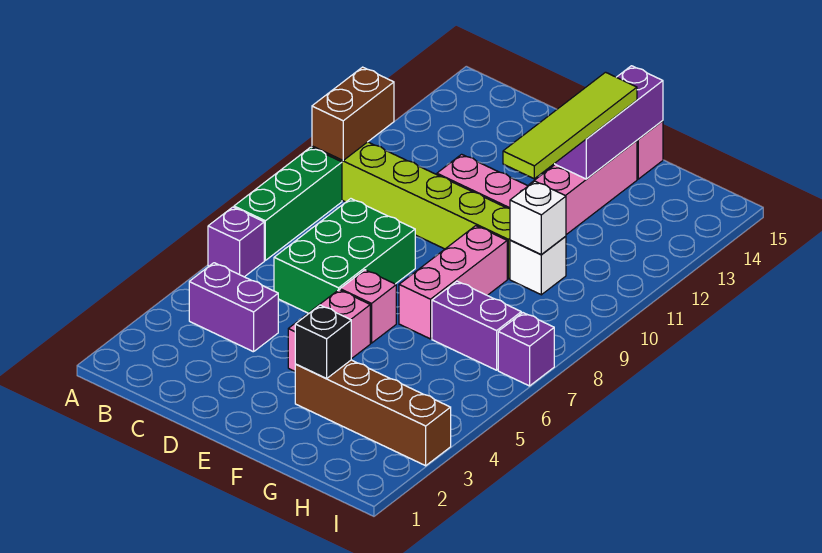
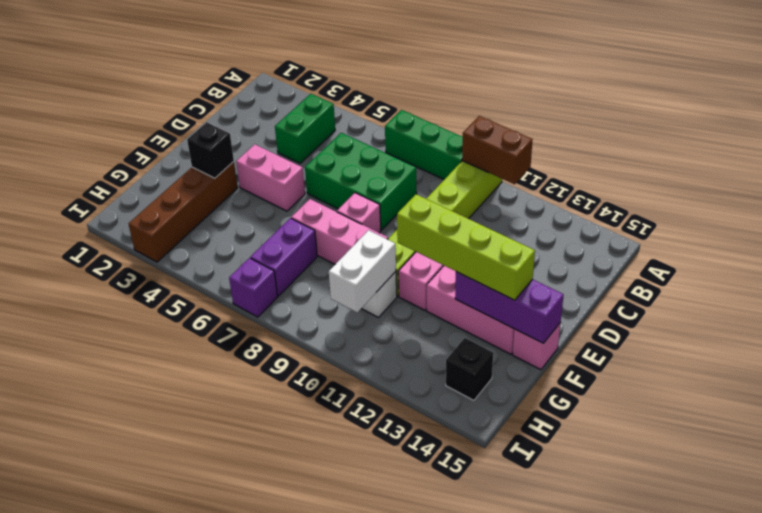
purple 1x1 brick [208,207,264,277] -> none
purple 1x2 brick [189,263,278,352] -> green 1x2 brick [275,94,335,163]
pink 1x1 brick [340,270,396,343] -> pink 1x1 brick moved to [337,193,381,233]
lime 1x4 tile [503,72,637,179] -> lime 1x4 brick [397,194,535,300]
white 1x1 brick [510,181,566,254] -> white 1x2 brick [329,230,396,312]
none -> black 1x1 brick [446,338,493,400]

